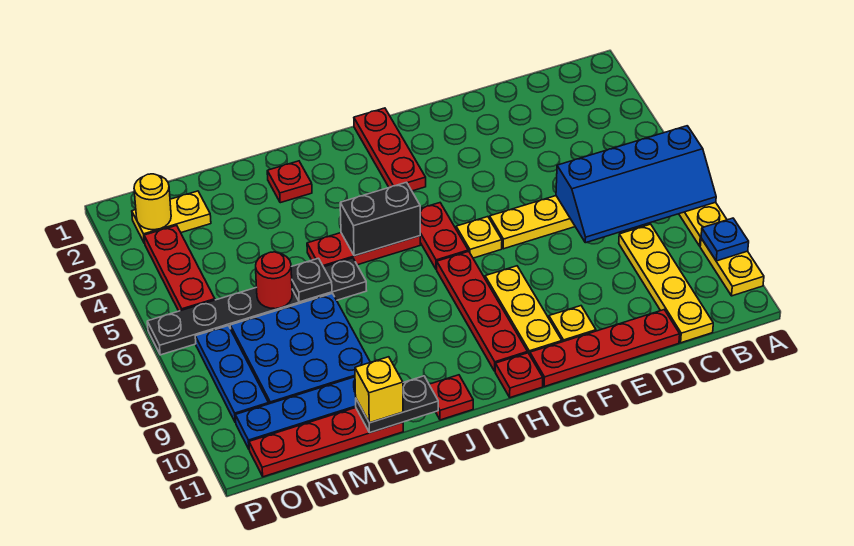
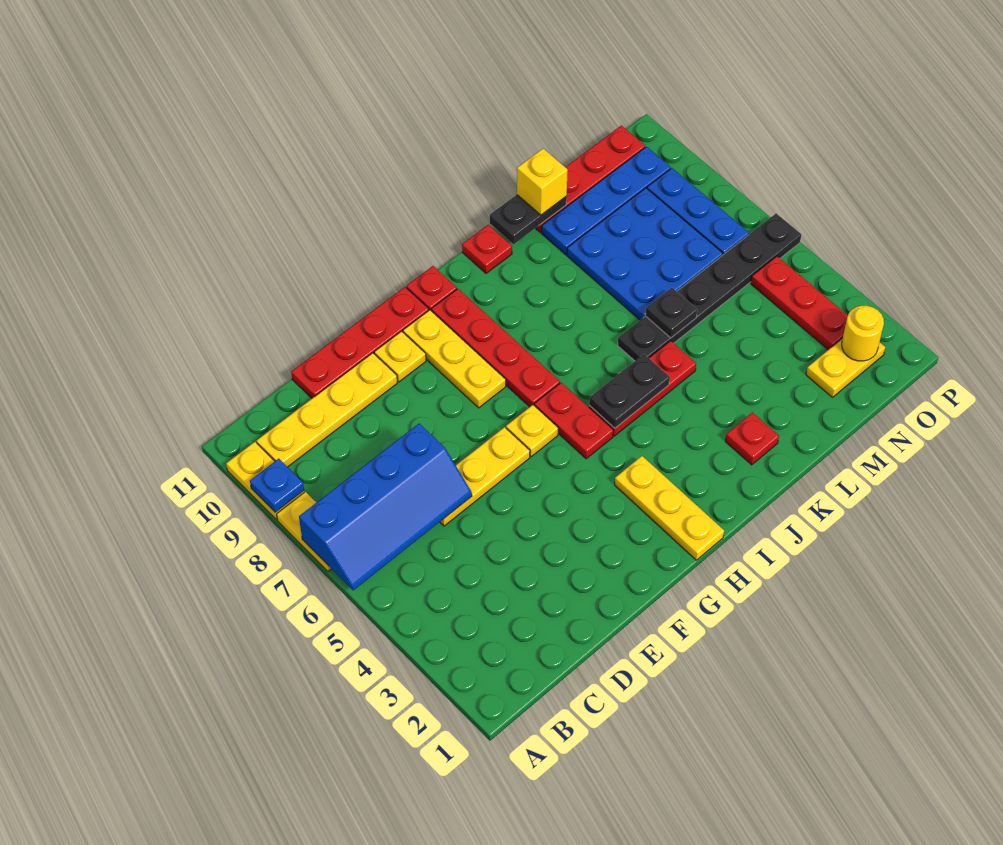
blue 2x4 slope [556,126,716,243] -> blue 2x4 slope turned to [299,424,472,590]
yellow 1x4 plate [619,224,713,343] -> yellow 1x4 plate turned to [256,353,397,467]
red 1x3 plate [354,108,426,191] -> yellow 1x3 plate [615,456,724,560]
black 1x2 brick [340,182,420,256] -> black 1x2 plate [589,354,670,428]
red 1x1 round brick [256,252,292,309] -> none

